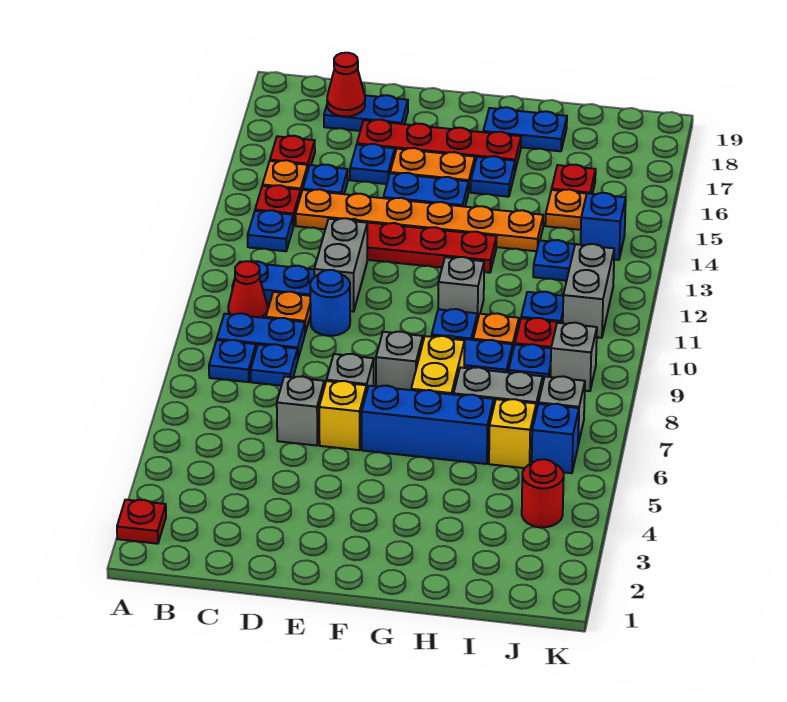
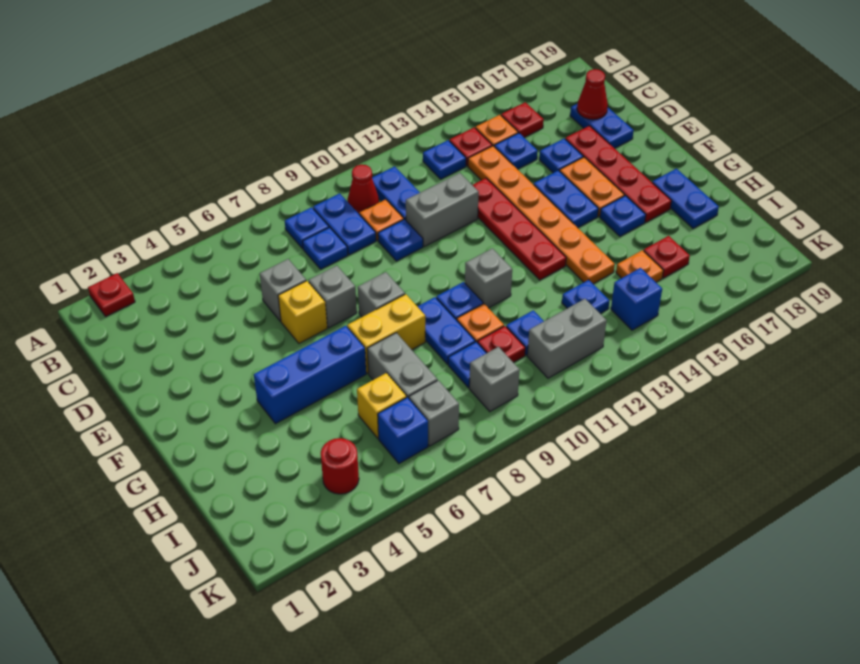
blue 1x1 round brick [310,270,350,336] -> blue 1x1 plate [378,219,423,261]
blue 1x3 brick [362,386,494,464] -> blue 1x3 brick turned to [254,326,366,424]

